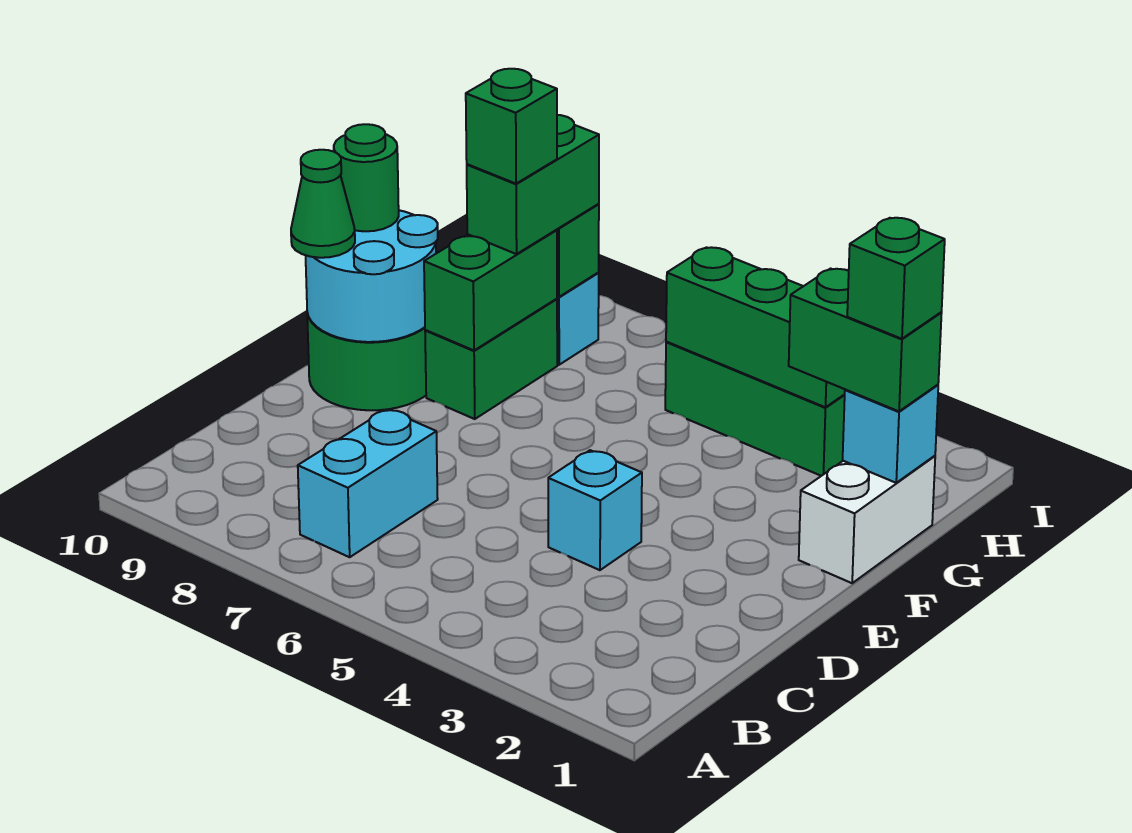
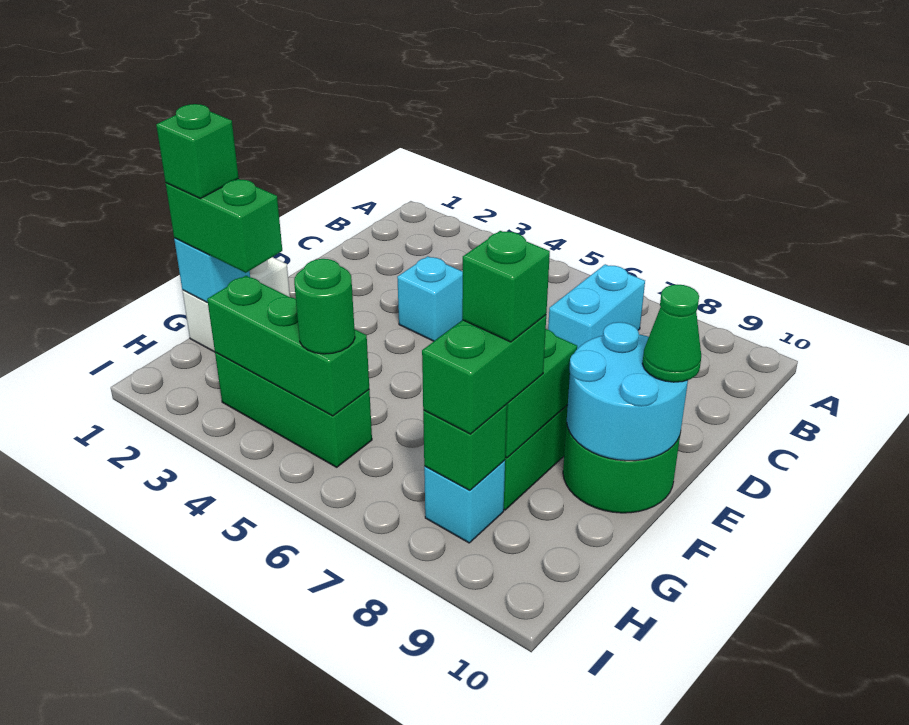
green 1x1 round brick [334,124,399,231] -> green 1x1 round brick moved to [294,259,355,354]

